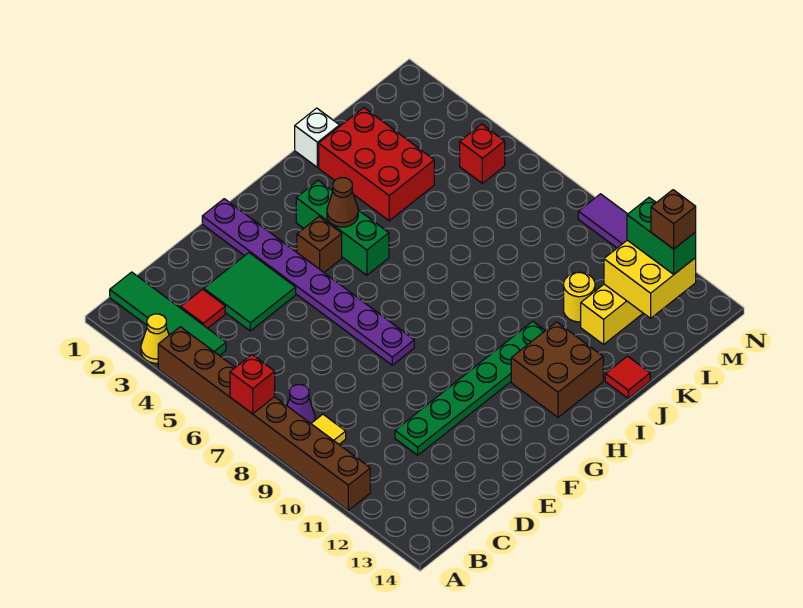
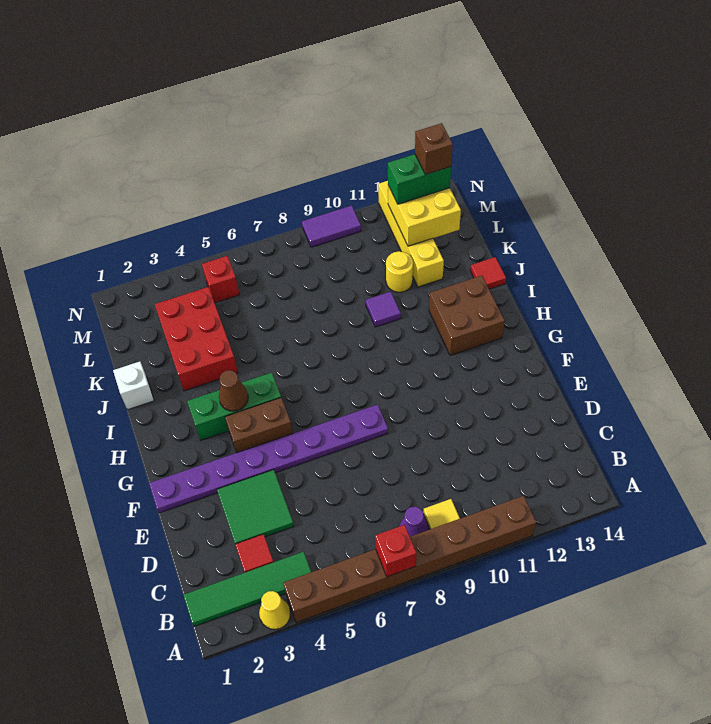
green 1x6 plate [395,321,545,455] -> none
brown 1x1 brick [297,217,342,272] -> brown 1x2 brick [225,398,293,453]
red 2x3 brick [319,108,434,221] -> red 2x3 brick turned to [155,287,238,391]
none -> purple 1x1 tile [366,292,401,327]

